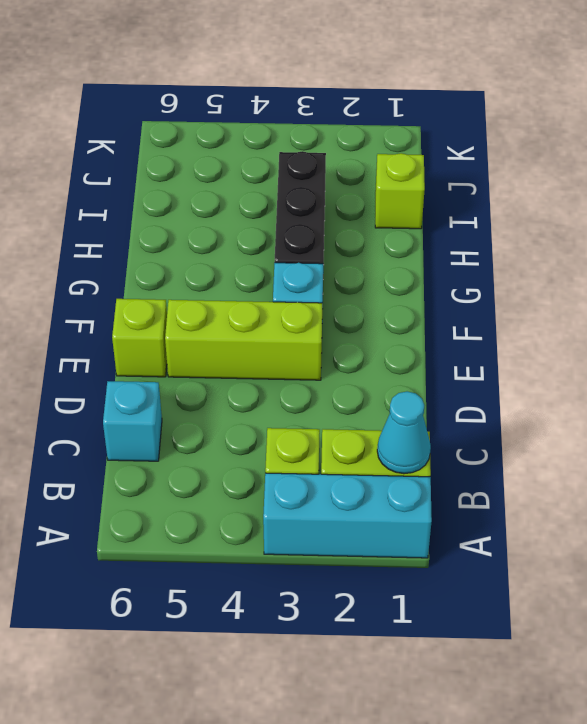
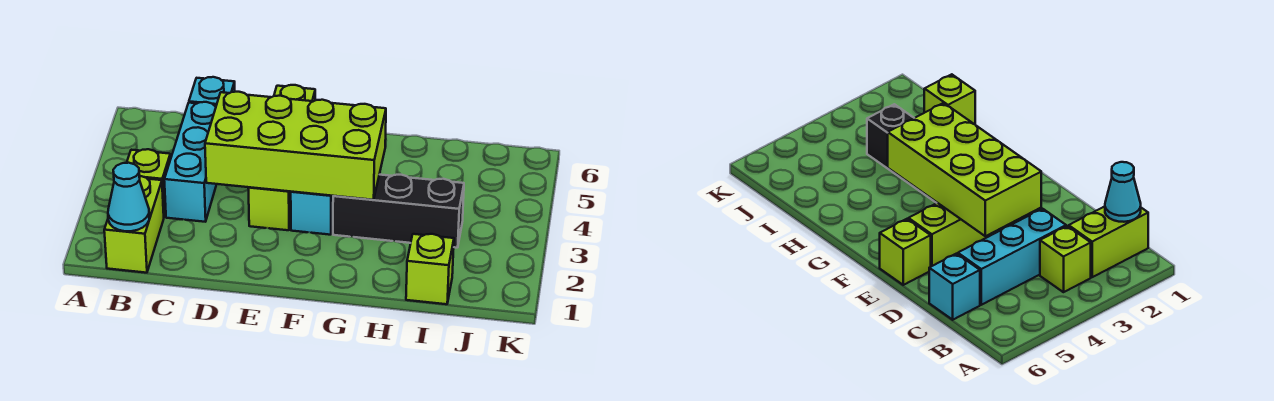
cyan 1x3 brick [263,473,432,558] -> cyan 1x3 brick moved to [164,102,217,222]
none -> lime 2x4 brick [205,92,386,200]

